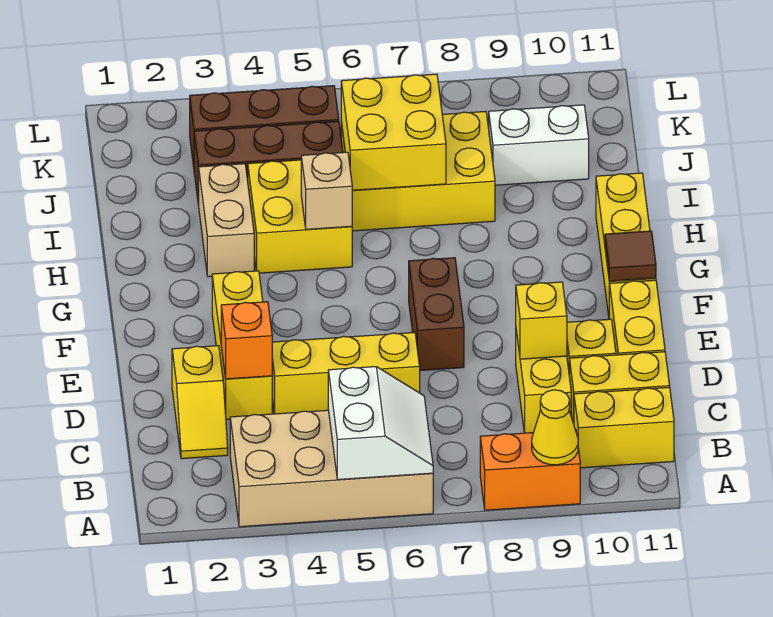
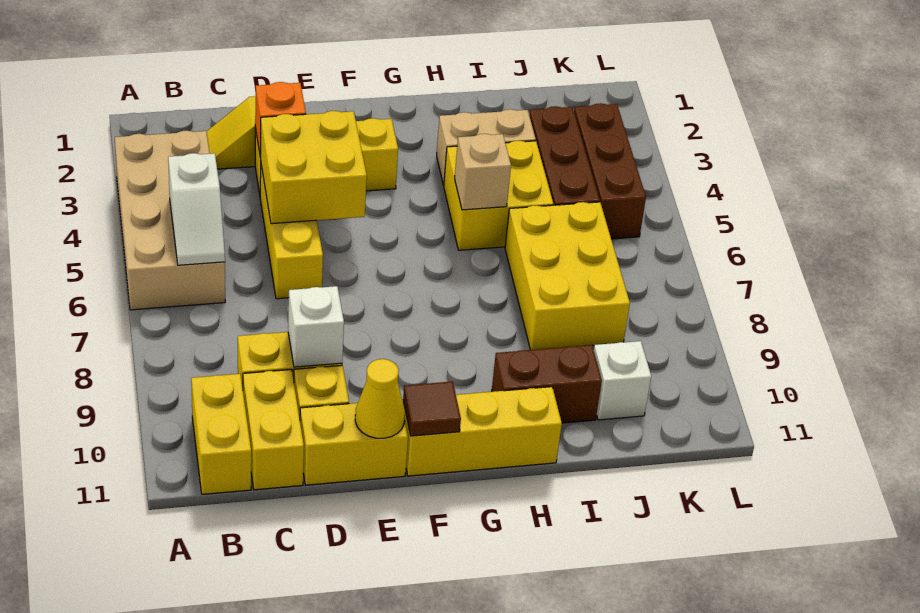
white 2x2 slope [328,367,433,480] -> white 1x2 slope [168,153,225,265]
orange 1x2 brick [480,432,580,510] -> none
yellow 1x1 cone [532,390,578,465] -> yellow 1x1 cone moved to [355,359,405,438]
yellow 1x1 brick [516,282,567,359] -> white 1x1 brick [288,286,344,367]
brown 1x2 brick [409,258,464,371] -> brown 1x2 brick moved to [492,345,602,423]
yellow 2x2 brick [341,74,446,190] -> yellow 2x2 brick moved to [260,111,367,224]
white 1x2 brick [489,105,589,185] -> white 1x1 brick [594,341,651,420]

